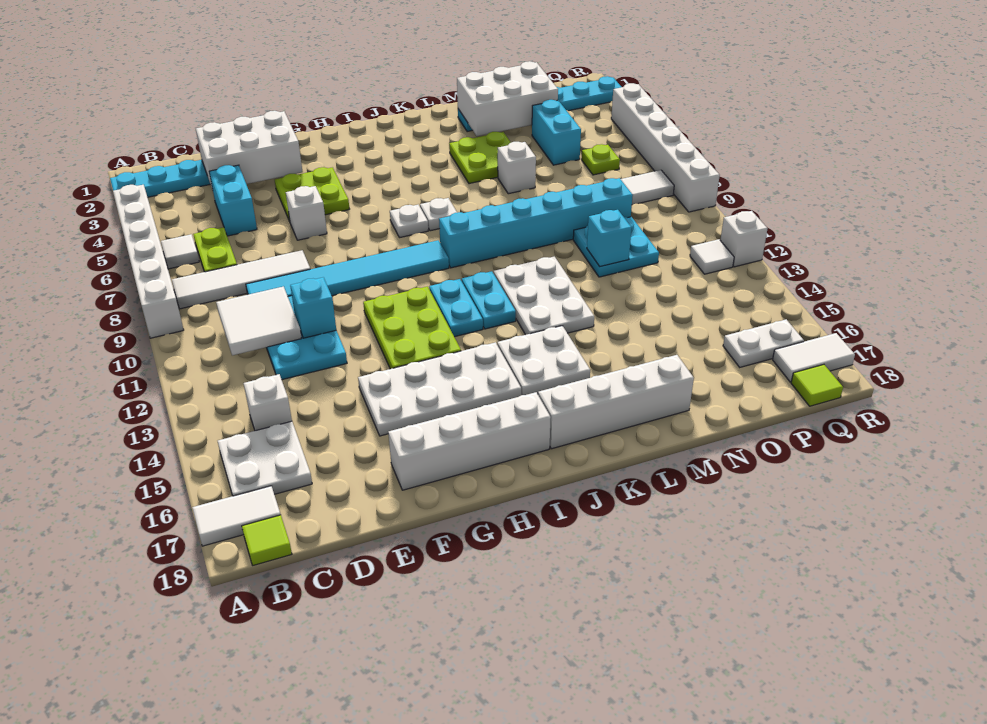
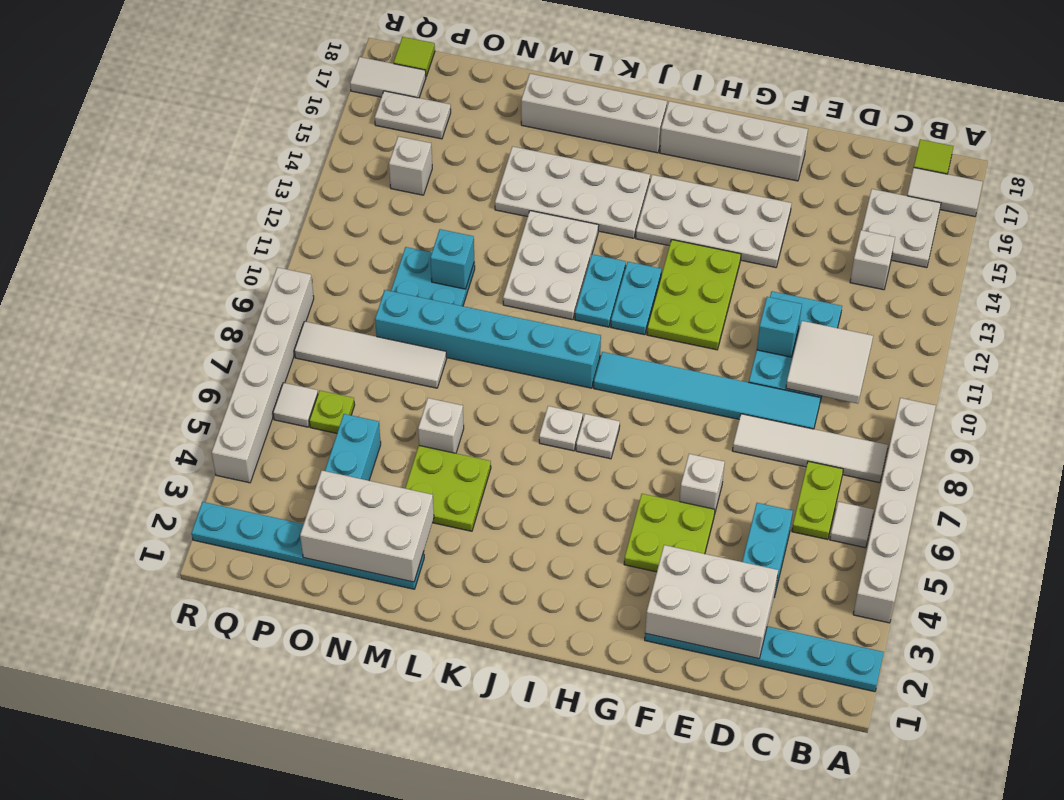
white 2x2 plate [497,326,590,395] -> white 2x4 plate [495,147,650,238]
white 1x1 tile [690,239,734,274] -> white 1x1 tile moved to [273,383,318,427]
white 1x1 brick [720,211,768,267] -> white 1x1 brick moved to [389,136,432,195]

